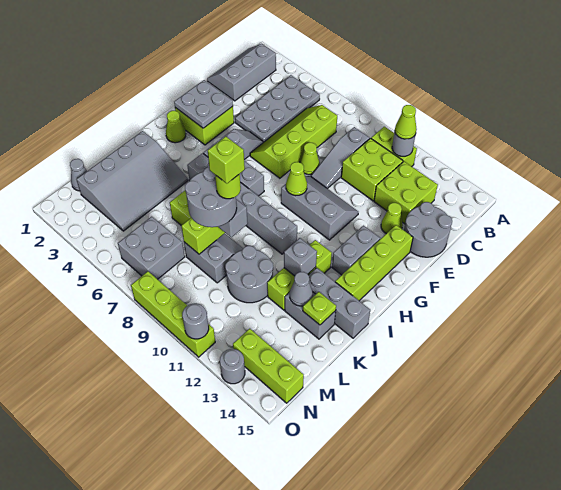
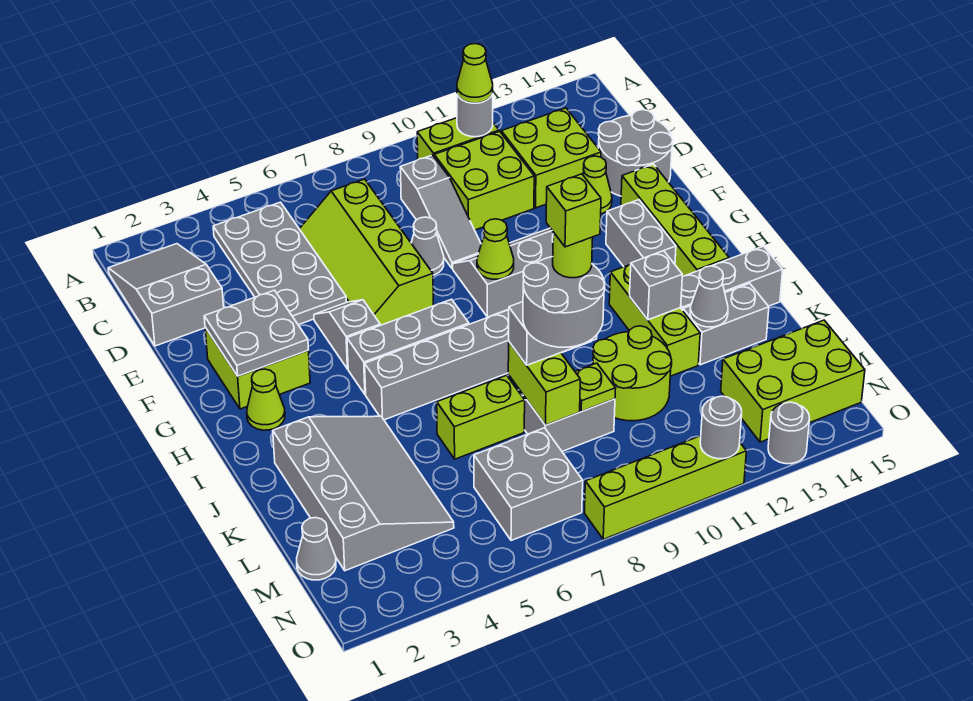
grey 2x3 slope [207,44,276,101] -> grey 2x3 slope turned to [108,244,224,346]
lime 1x1 cone [300,143,320,175] -> grey 1x1 cone [411,217,444,275]
grey 2x2 round brick [225,246,273,303] -> lime 2x2 round brick [593,326,672,421]
lime 1x1 plate [303,292,336,325] -> lime 1x1 plate moved to [575,363,616,411]
lime 1x3 brick [233,329,304,403] -> lime 2x3 brick [721,320,865,442]

